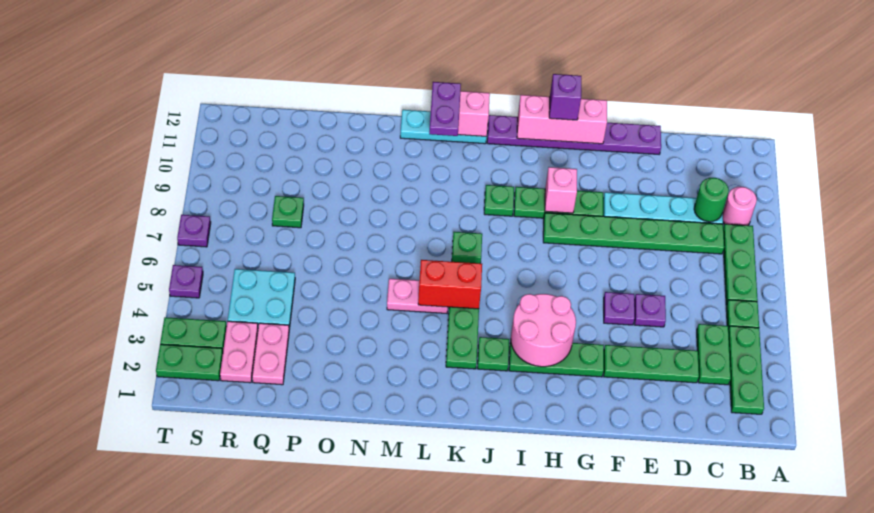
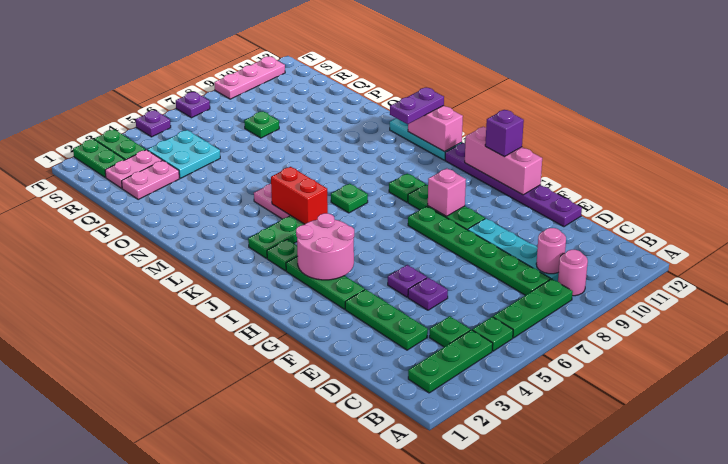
green 1x2 plate [697,324,731,385] -> green 1x1 plate [429,316,470,347]
green 1x1 round brick [694,178,729,222] -> pink 1x1 round brick [536,228,566,274]
none -> pink 1x3 plate [214,56,285,99]

